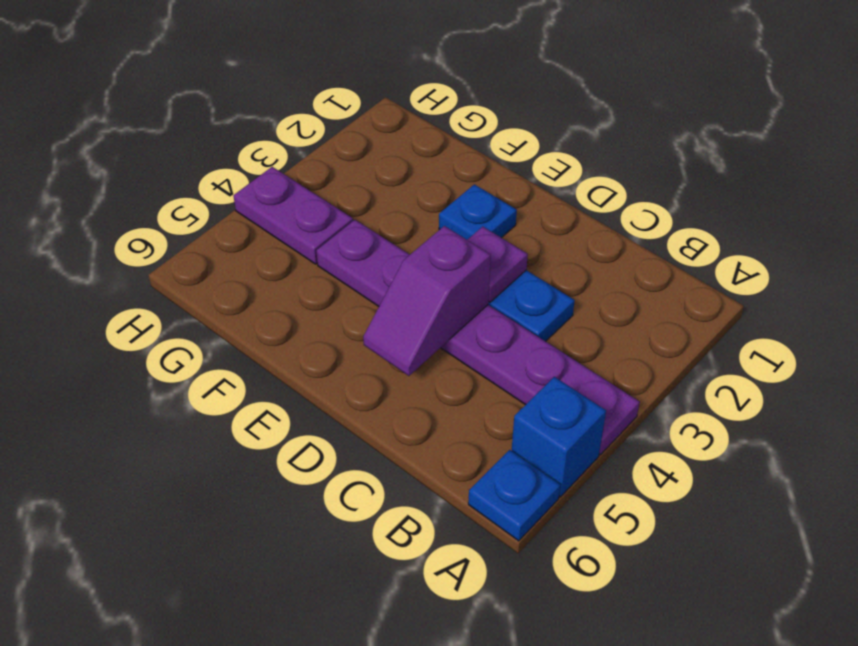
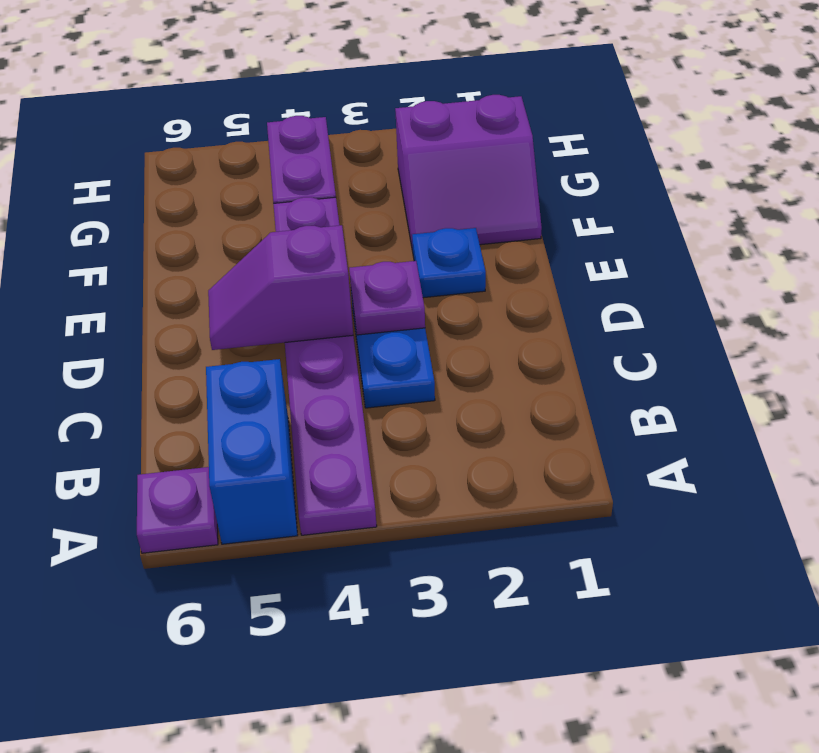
blue 1x1 brick [512,377,606,497] -> blue 1x2 brick [206,359,298,544]
blue 1x1 plate [468,450,560,541] -> purple 1x1 plate [137,467,218,553]
none -> purple 2x2 slope [395,95,542,251]

